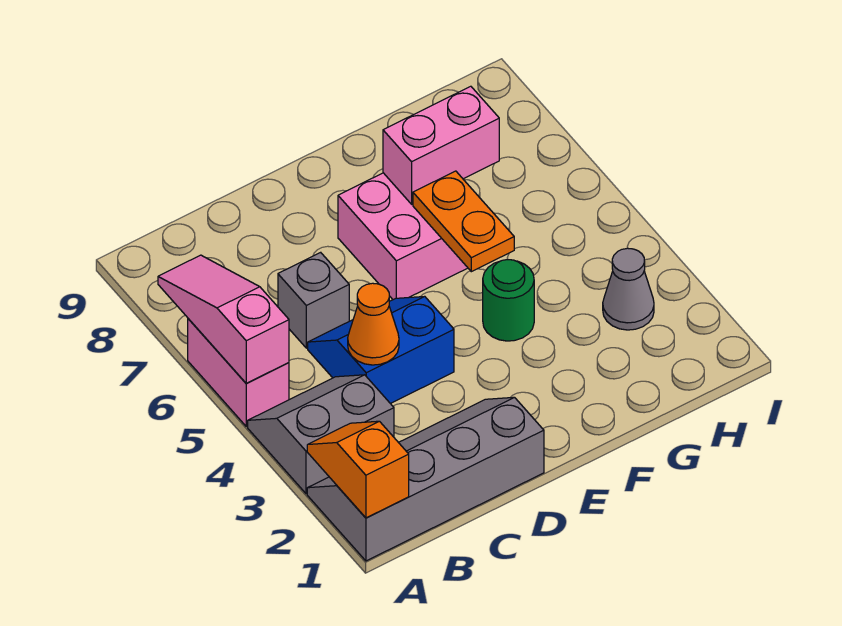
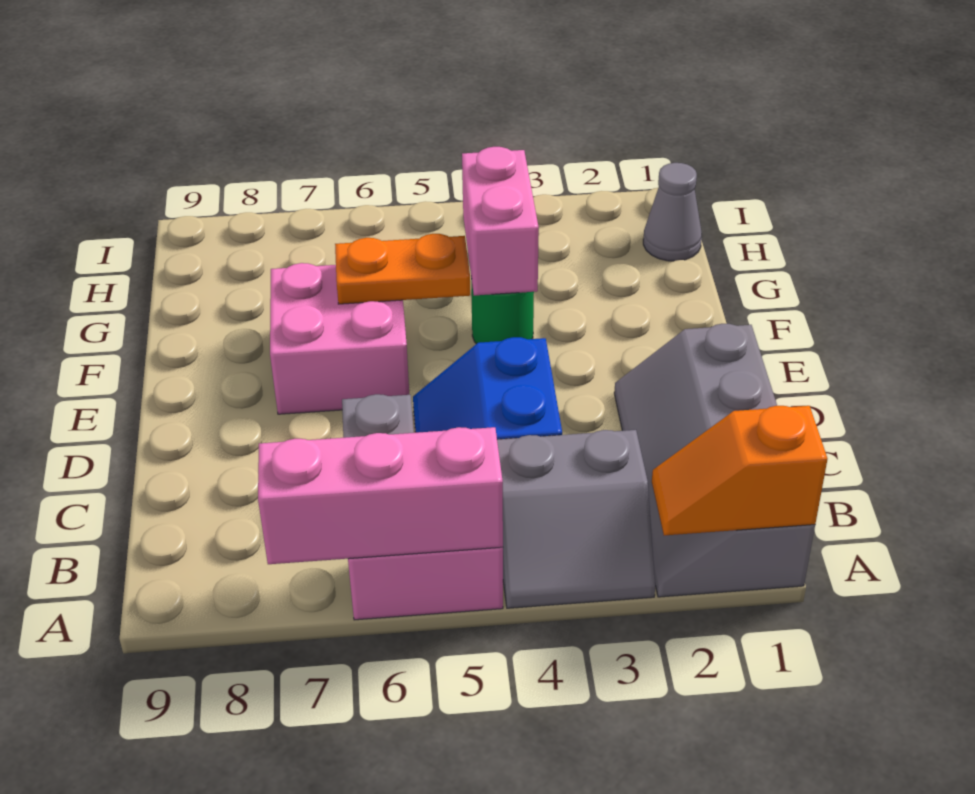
grey 2x2 slope [248,375,394,494] -> grey 2x2 slope turned to [497,430,655,608]
pink 1x3 slope [158,255,289,383] -> pink 1x3 brick [258,427,503,564]
orange 1x1 cone [348,283,399,365] -> none
pink 1x2 brick [383,86,499,204] -> pink 1x2 brick moved to [462,147,539,295]
grey 1x1 cone [603,248,654,330] -> grey 1x1 cone moved to [643,163,702,261]

